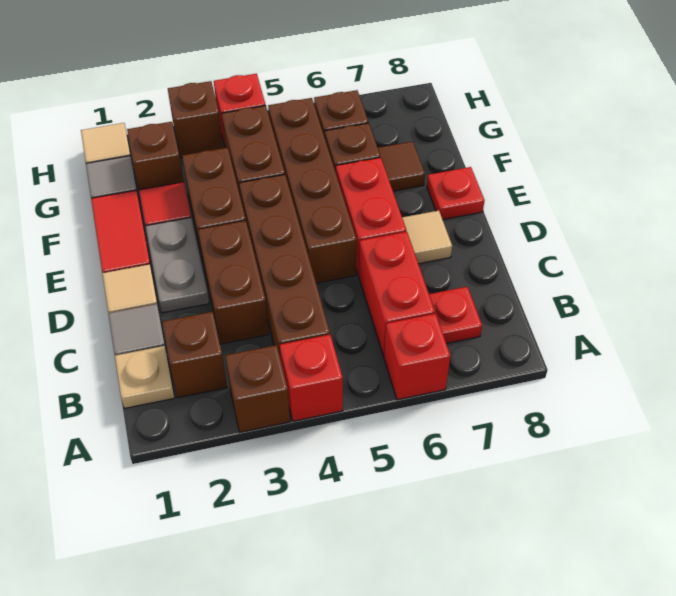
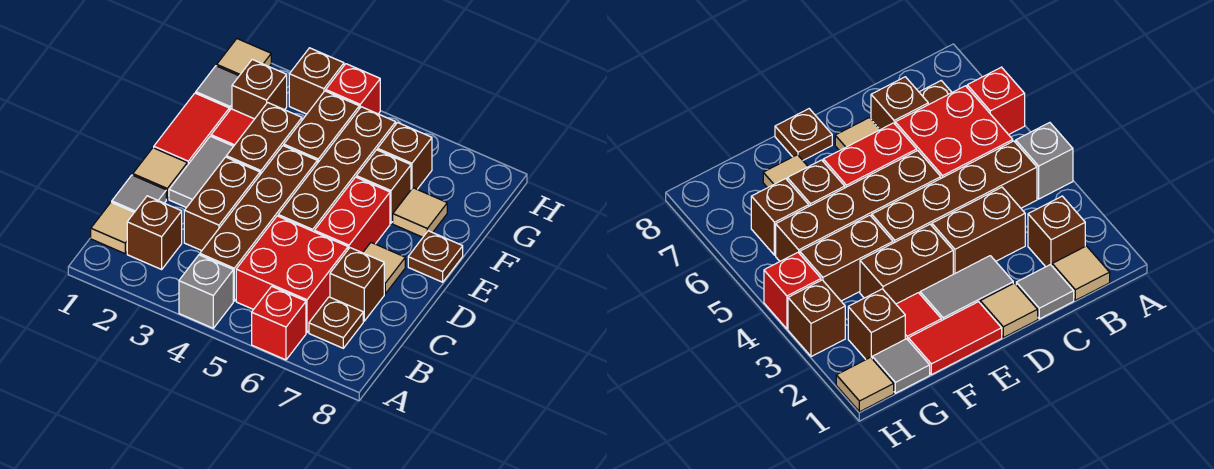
brown 1x1 brick [225,345,290,432] -> brown 1x1 brick moved to [330,248,384,321]
red 1x1 brick [280,335,343,421] -> grey 1x1 brick [179,255,233,328]
tan 1x1 plate [115,346,175,408] -> tan 1x1 tile [91,202,134,254]
red 1x2 brick [359,232,435,356] -> red 2x2 brick [236,216,348,333]
red 1x1 plate [429,287,482,343] -> brown 1x1 plate [309,297,363,348]
grey 1x2 plate [146,218,209,313] -> grey 1x2 tile [169,136,234,208]
red 1x1 plate [427,167,485,220] -> brown 1x1 plate [408,231,463,282]
brown 1x1 tile [378,141,425,191] -> tan 1x1 tile [393,188,447,237]

